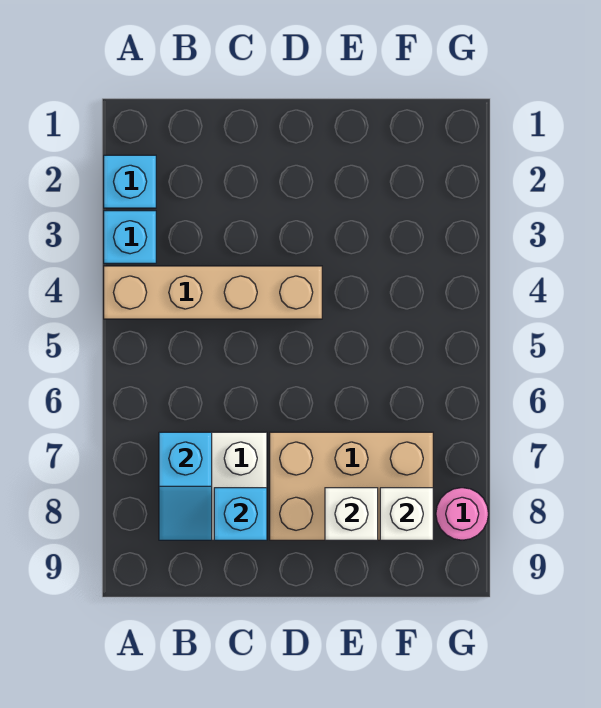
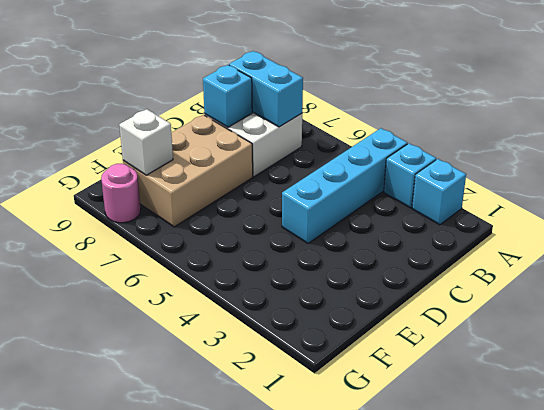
tan 1x4 brick [104,266,322,319] -> cyan 1x4 brick [282,128,407,243]
cyan 1x2 slope [159,432,212,540] -> cyan 1x2 brick [229,51,303,127]
white 1x1 brick [325,488,378,540] -> none

